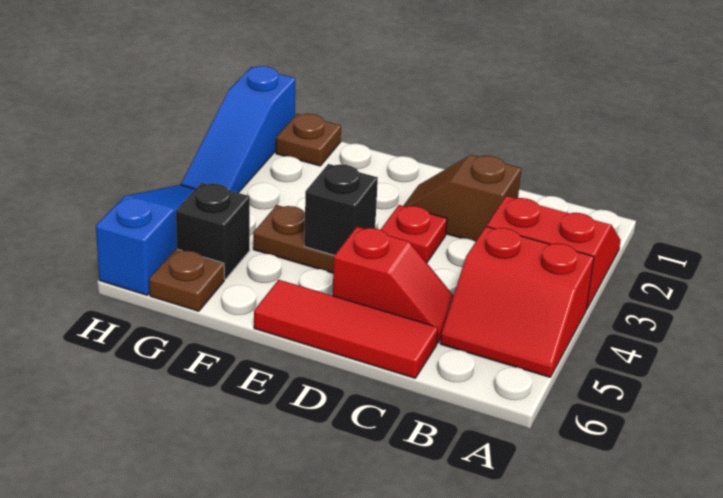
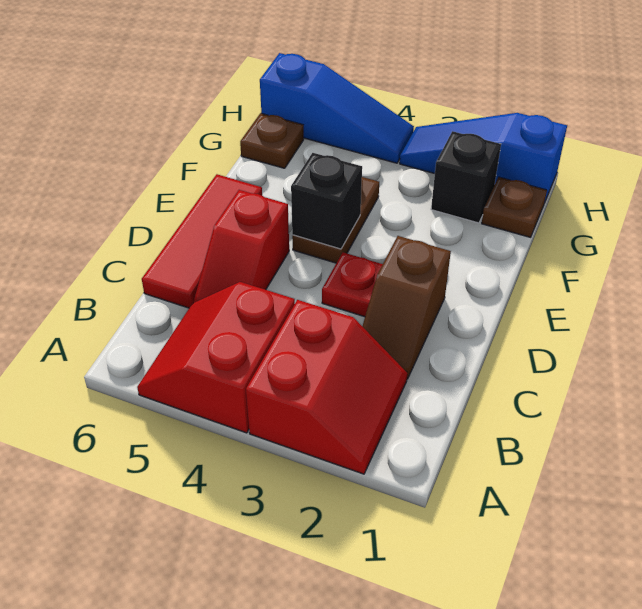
brown 1x2 slope [403,155,521,242] -> brown 1x2 slope turned to [362,236,451,379]
black 1x1 brick [176,183,250,279] -> black 1x1 brick moved to [431,131,501,223]

